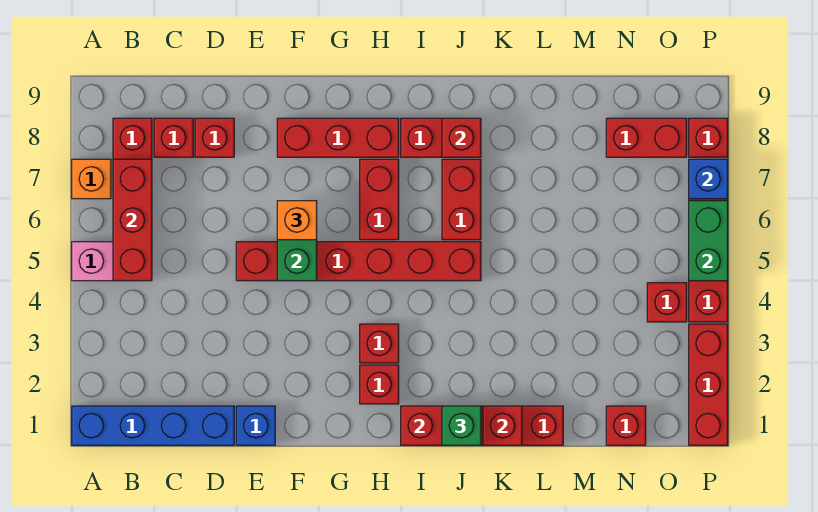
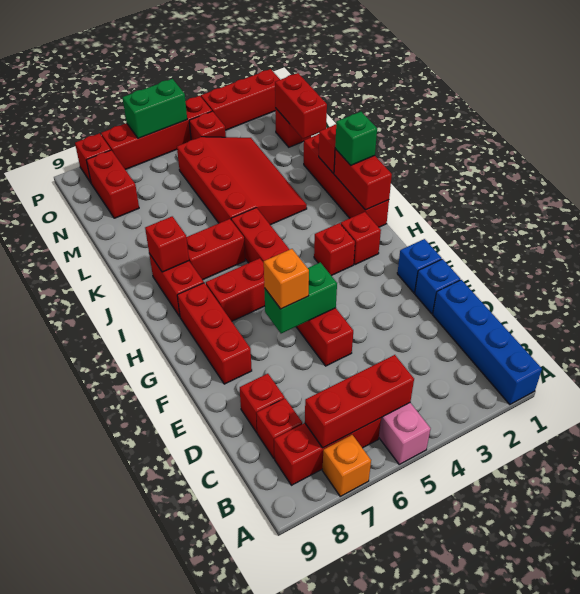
none -> red 3x4 slope [177,137,307,225]
none -> red 1x2 brick [275,73,327,139]
blue 1x1 brick [689,159,728,199] -> blue 1x1 brick moved to [397,239,442,293]

